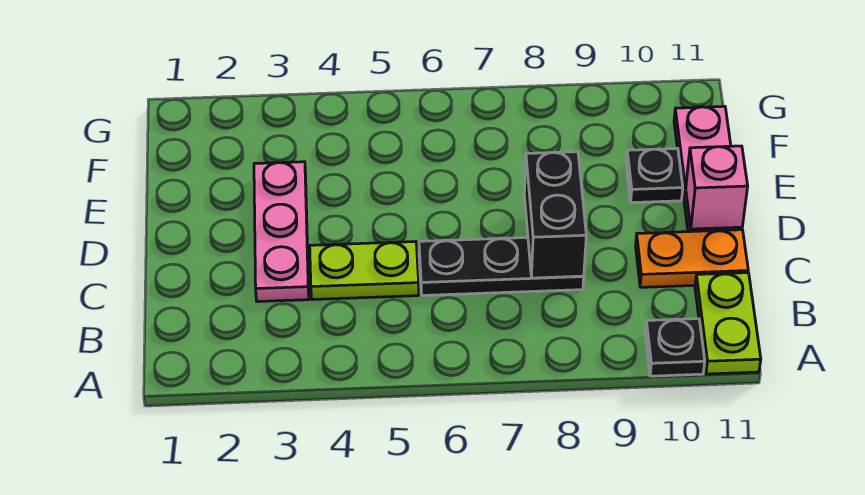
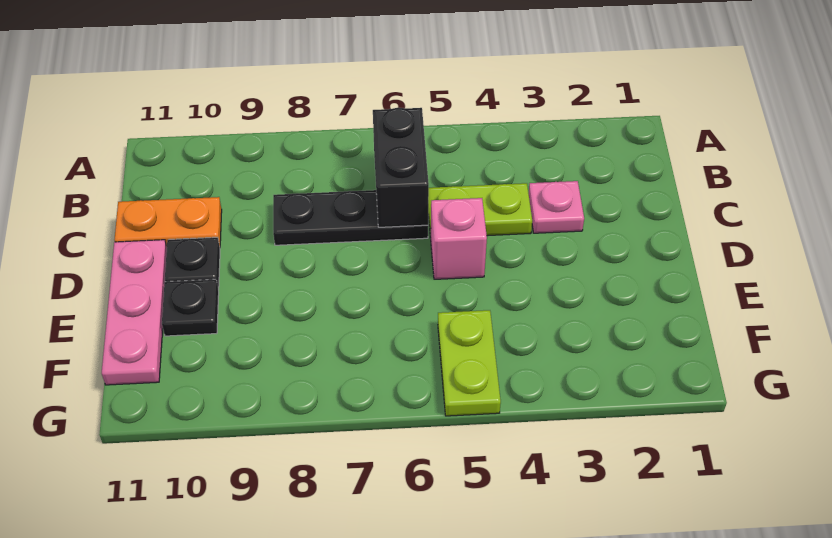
black 1x1 plate [645,319,705,376] -> black 1x1 plate moved to [165,237,220,289]
lime 1x2 plate [695,273,761,374] -> lime 1x2 plate moved to [438,310,501,416]
pink 1x3 plate [254,162,309,302] -> pink 1x1 plate [528,181,584,233]
black 1x2 brick [524,152,586,278] -> black 1x2 brick moved to [373,108,429,227]
pink 1x1 brick [686,146,748,229] -> pink 1x1 brick moved to [431,198,487,279]

